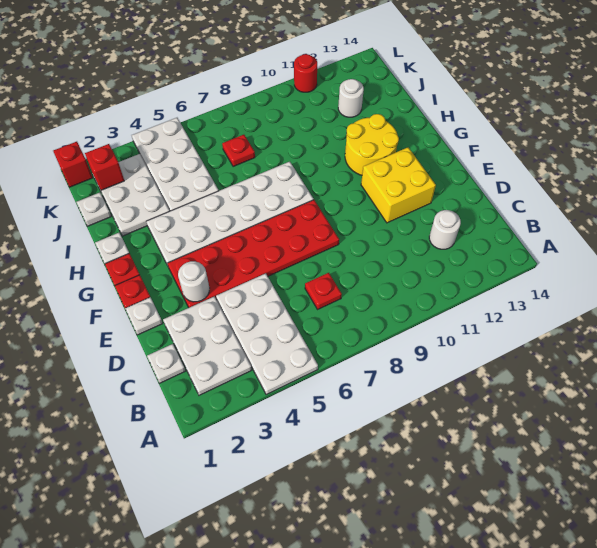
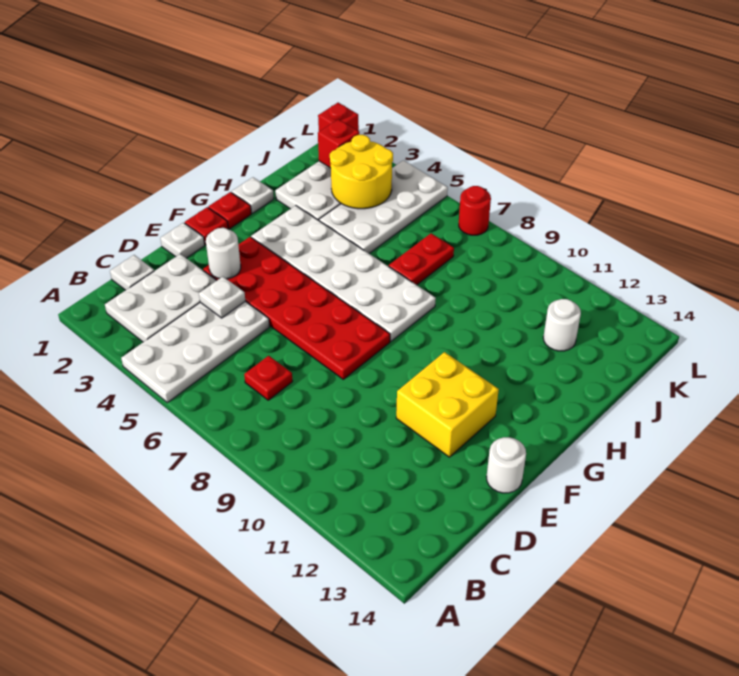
white 1x1 round brick [429,210,461,249] -> white 1x1 round brick moved to [486,437,526,493]
yellow 2x2 round brick [345,114,399,175] -> yellow 2x2 round brick moved to [330,135,393,209]
white 1x1 plate [77,192,111,226] -> white 1x1 plate moved to [199,277,245,318]
red 1x1 plate [222,135,255,167] -> red 1x2 plate [389,233,454,285]
red 1x1 round brick [294,54,317,92] -> red 1x1 round brick moved to [459,186,491,235]

